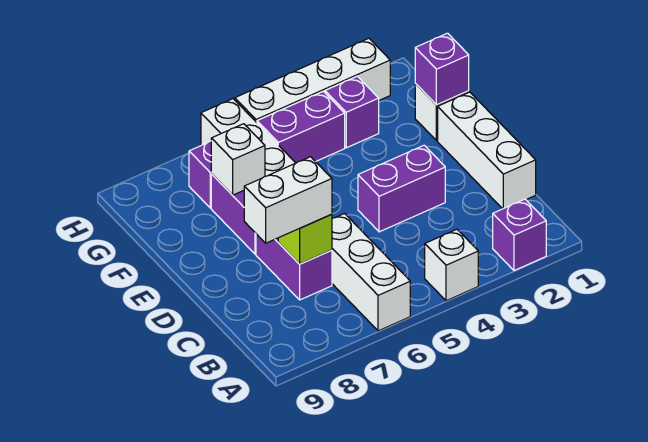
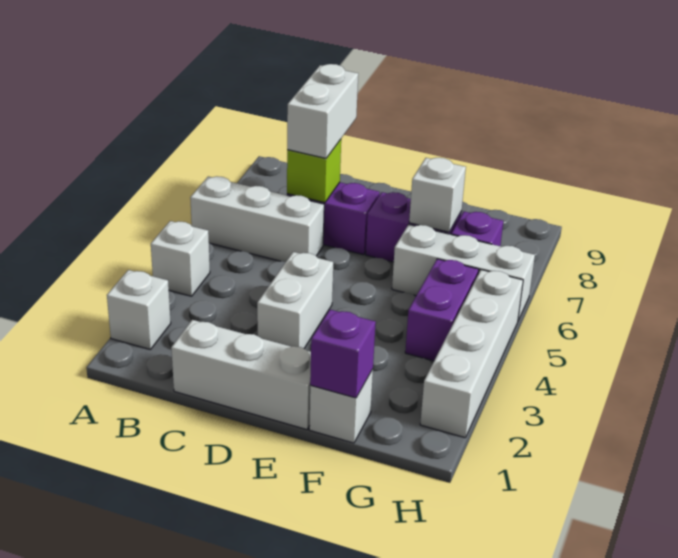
purple 1x1 brick [493,199,546,271] -> white 1x1 brick [107,270,171,350]
purple 1x2 brick [358,145,445,232] -> white 1x2 brick [257,252,333,348]
purple 1x1 brick [325,76,379,148] -> none

